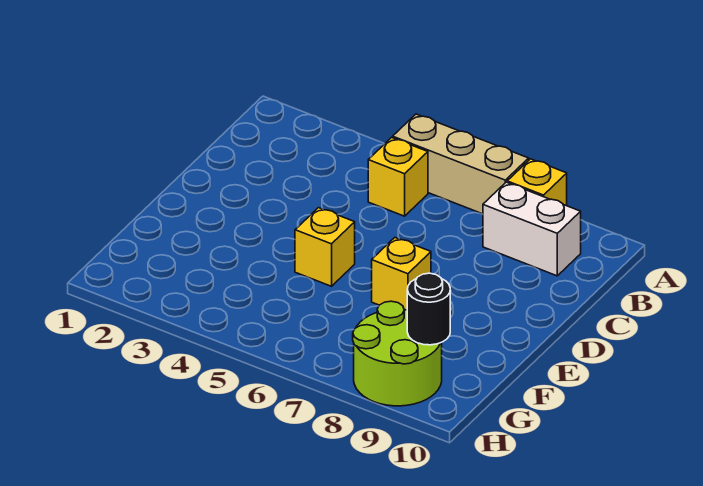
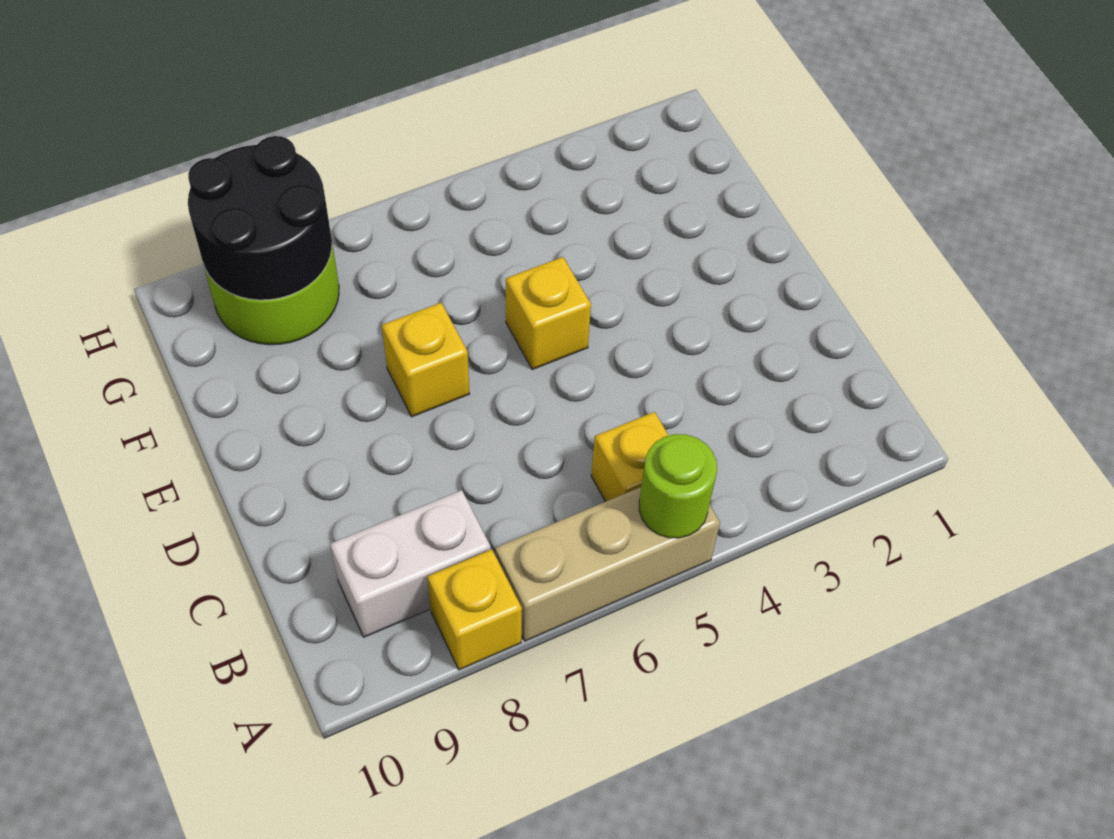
none -> lime 1x1 round brick [639,434,717,538]
black 1x1 round brick [407,273,450,345] -> black 2x2 round brick [188,136,332,300]

